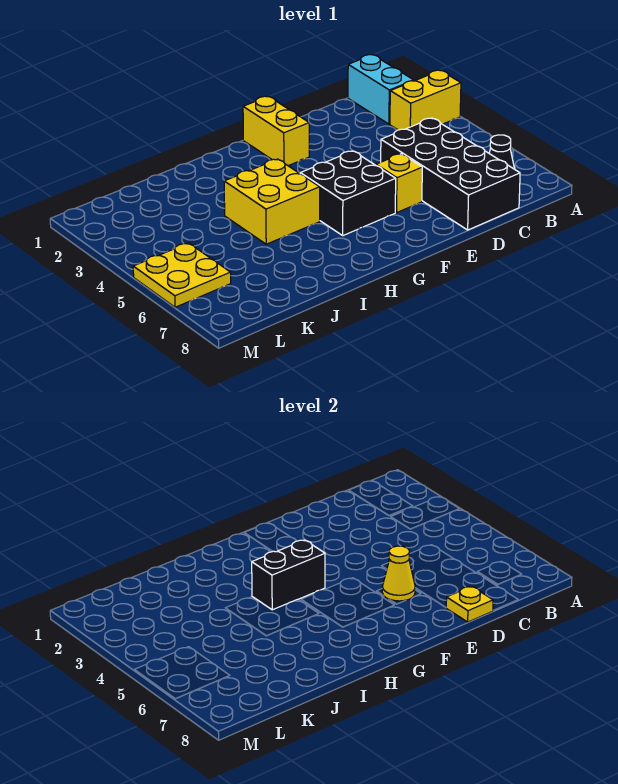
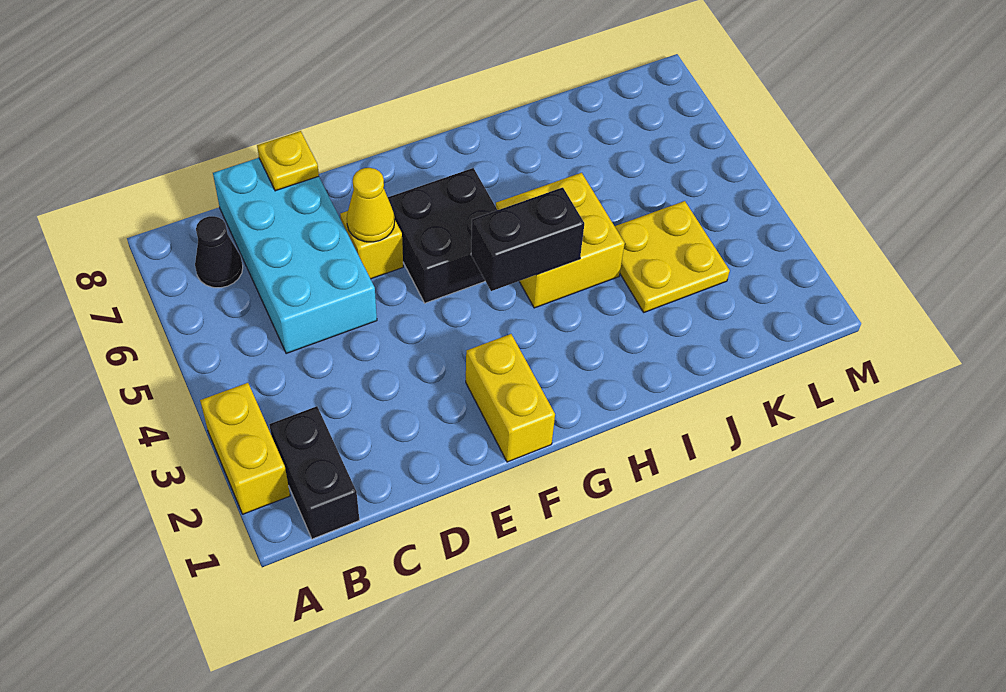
yellow 1x2 brick [390,70,461,130] -> yellow 1x2 brick turned to [200,383,290,514]
cyan 1x2 brick [348,55,414,124] -> black 1x2 brick [269,406,359,539]
black 2x4 brick [381,118,520,230] -> cyan 2x4 brick [213,158,377,354]
yellow 2x2 plate [133,243,231,307] -> yellow 2x2 plate moved to [615,201,730,312]

